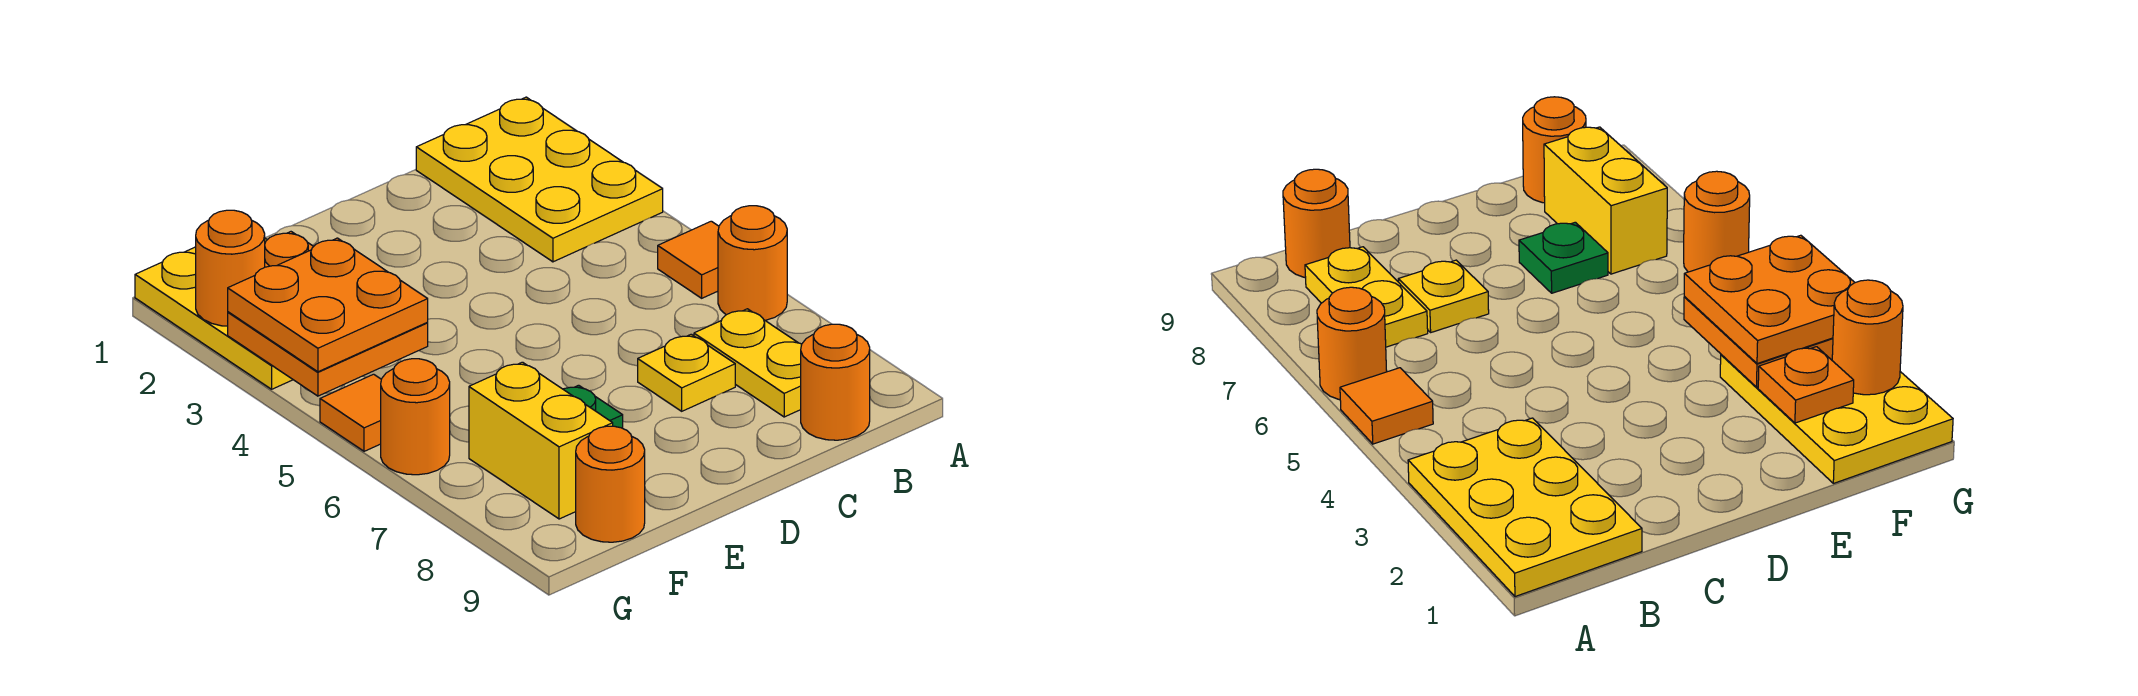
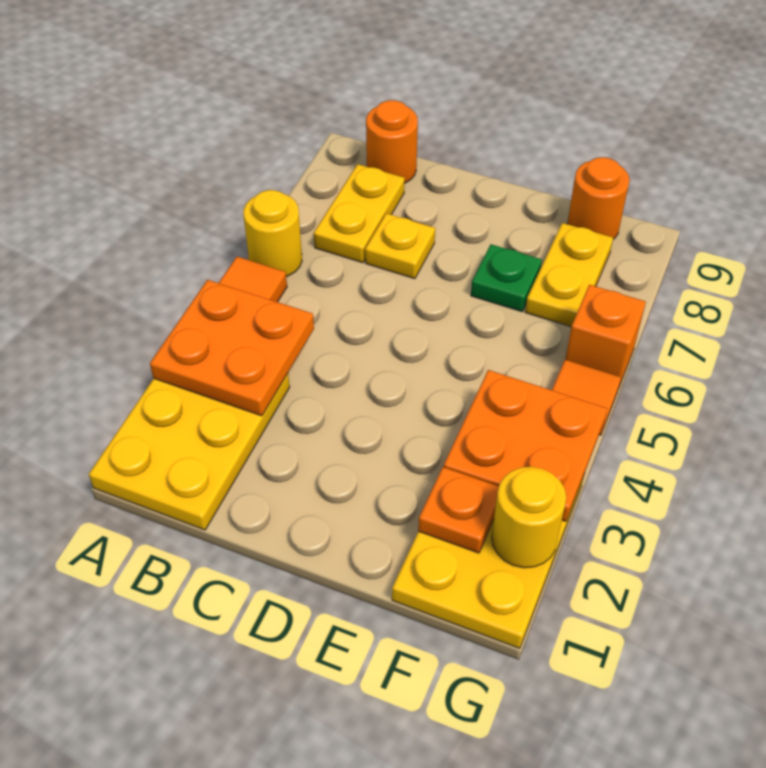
orange 1x1 round brick [718,206,787,320] -> yellow 1x1 round brick [243,190,302,277]
orange 2x2 plate [228,238,428,372] -> orange 2x2 plate moved to [150,280,314,416]
yellow 1x2 brick [469,362,613,519] -> yellow 1x2 plate [525,223,613,327]
orange 1x1 round brick [196,210,265,326] -> yellow 1x1 round brick [492,467,566,568]
orange 1x1 round brick [381,359,450,475] -> orange 1x1 brick [565,285,646,389]

